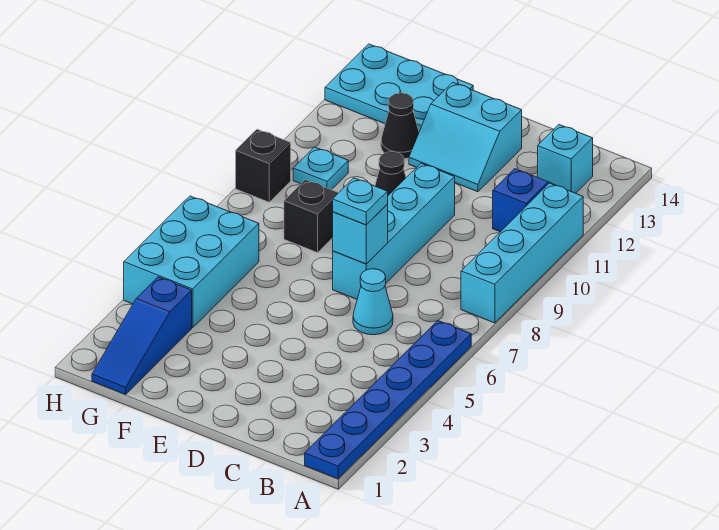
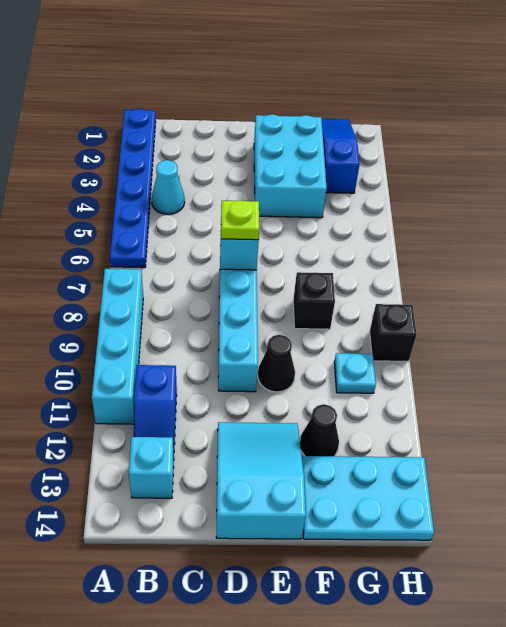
cyan 1x1 cone [353,269,393,335] -> cyan 1x1 cone moved to [151,160,185,214]
cyan 1x1 plate [333,178,388,225] -> lime 1x1 plate [221,200,259,240]
cyan 2x2 slope [409,82,522,192] -> cyan 2x3 slope [216,422,306,539]
cyan 2x3 brick [124,196,259,328] -> cyan 2x3 brick moved to [254,114,327,218]

